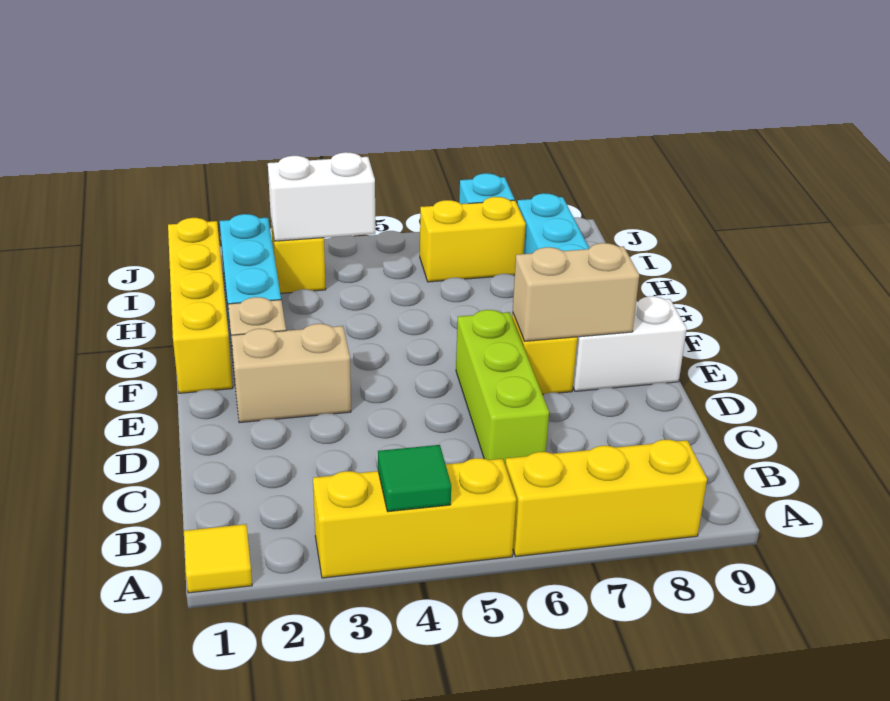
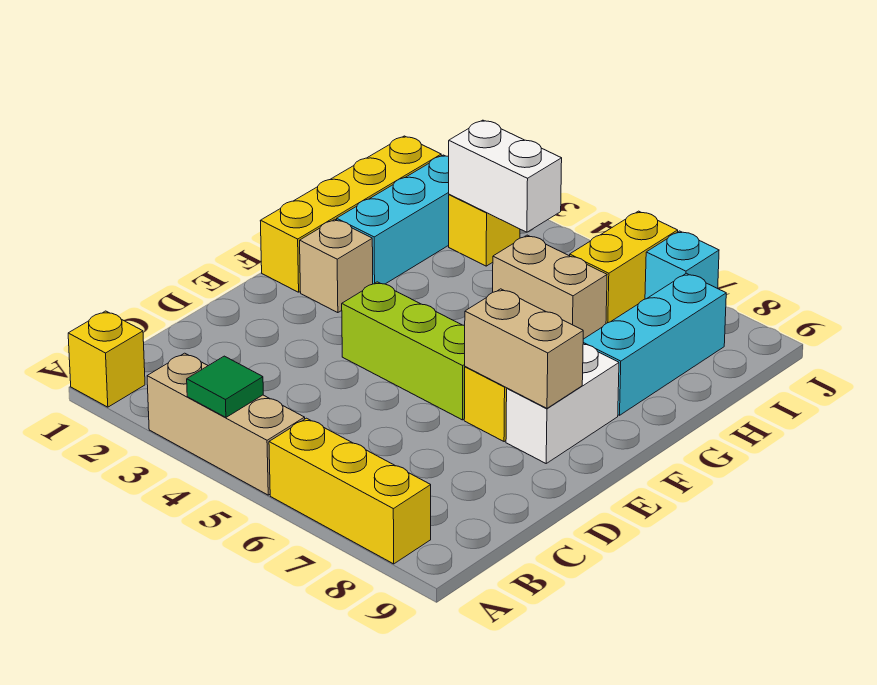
yellow 1x1 tile [184,524,252,593] -> yellow 1x1 brick [68,311,145,407]
yellow 1x3 brick [313,458,516,578] -> tan 1x3 brick [147,353,305,495]
lime 1x3 brick [456,310,549,464] -> lime 1x3 brick turned to [342,282,465,420]
tan 1x2 brick [231,324,351,423] -> tan 1x2 brick moved to [493,235,607,339]
white 1x2 brick [573,296,687,391] -> white 1x2 brick turned to [506,344,619,463]
yellow 1x2 brick [420,197,526,282] -> yellow 1x2 brick turned to [570,211,678,323]

